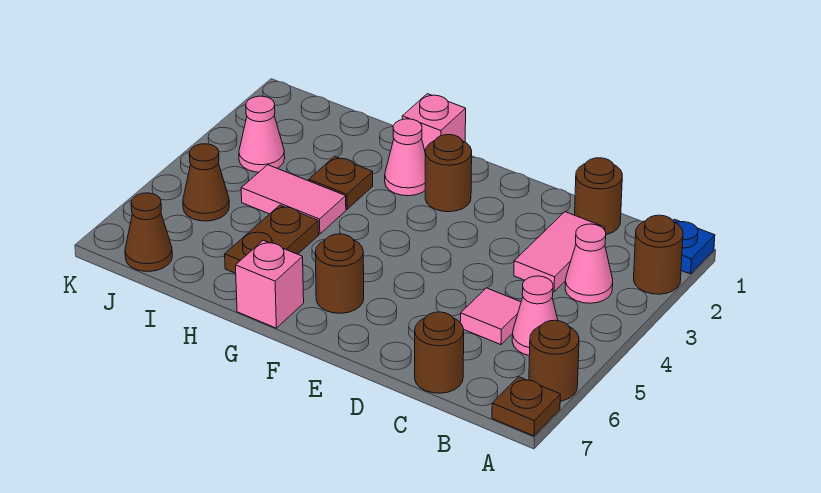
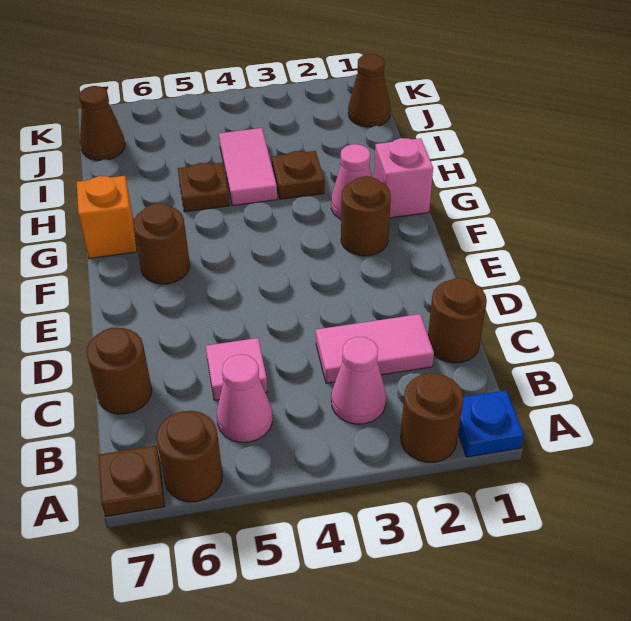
pink 1x1 brick [236,240,304,328] -> orange 1x1 brick [77,176,137,258]
brown 1x2 plate [225,205,319,273] -> brown 1x1 plate [178,163,230,212]
pink 1x1 cone [239,96,285,172] -> none
brown 1x1 cone [183,144,229,221] -> brown 1x1 cone moved to [348,54,391,127]

